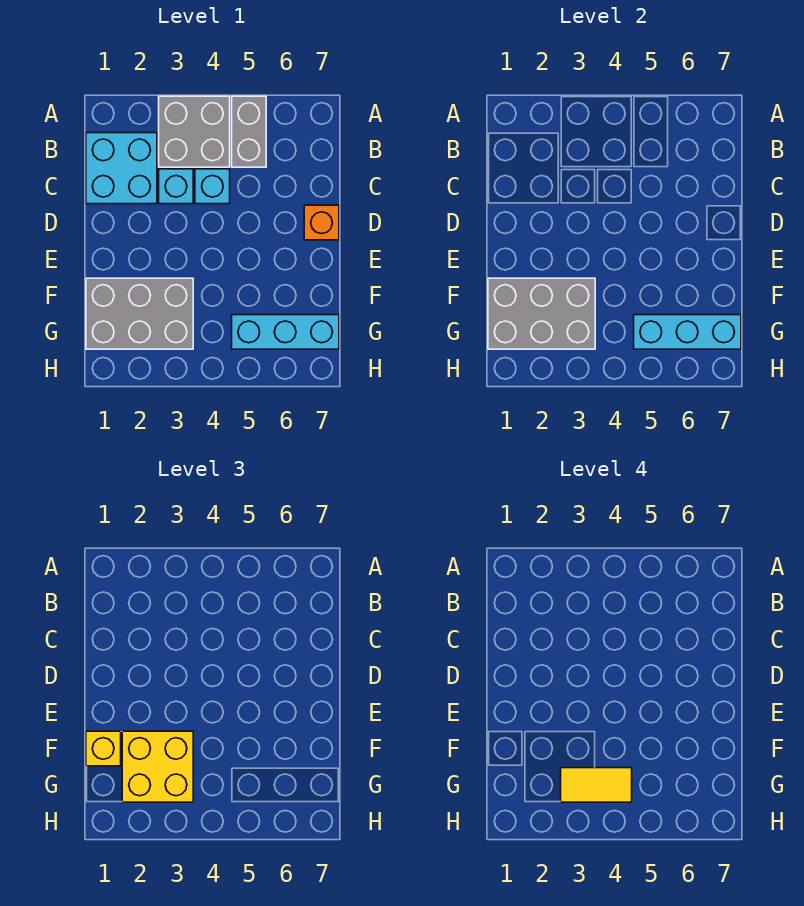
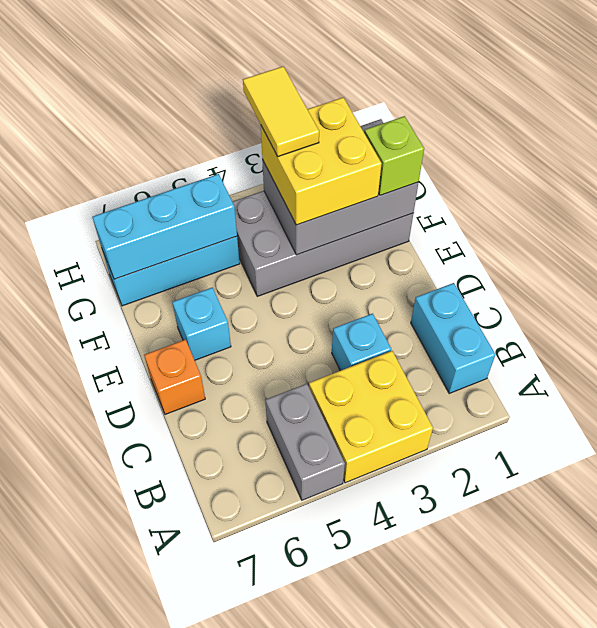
grey 2x2 brick [159,96,230,167] -> yellow 2x2 brick [309,351,433,483]
cyan 2x2 brick [86,133,157,204] -> cyan 1x2 brick [411,283,495,393]
cyan 1x1 brick [195,169,230,204] -> cyan 1x1 brick moved to [172,288,231,360]
grey 2x3 brick [86,278,193,349] -> grey 2x4 brick [233,191,413,296]
yellow 1x1 brick [86,731,121,766] -> lime 1x1 brick [364,116,424,195]
yellow 1x2 tile [561,768,632,802] -> yellow 1x2 tile turned to [243,67,319,157]

